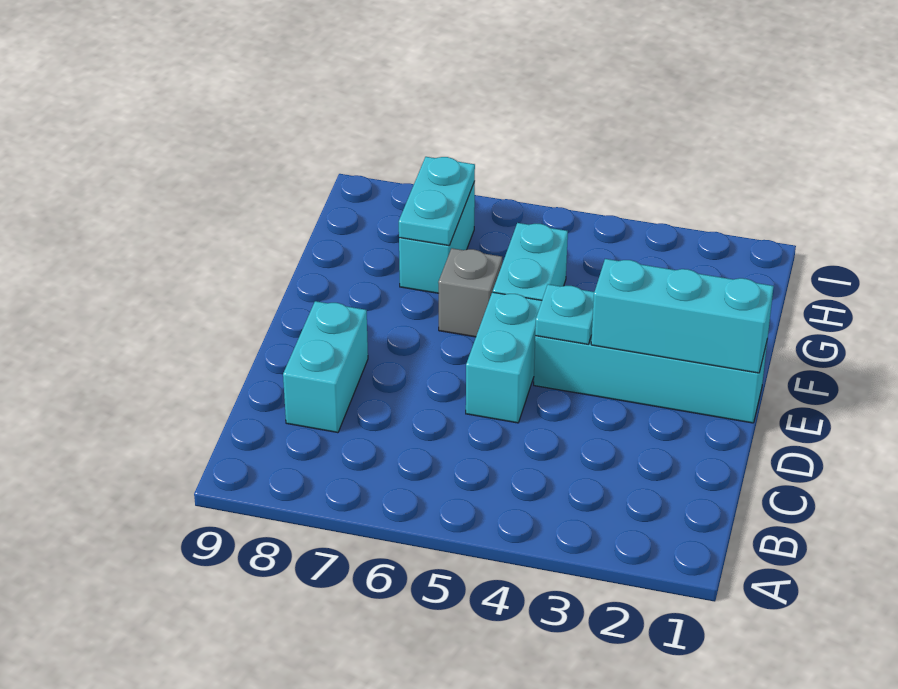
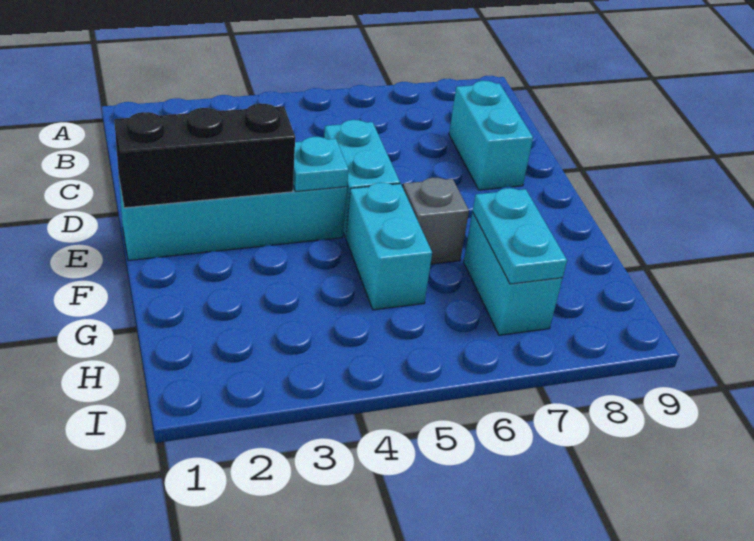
cyan 1x3 brick [591,259,774,373] -> black 1x3 brick [114,103,295,208]

